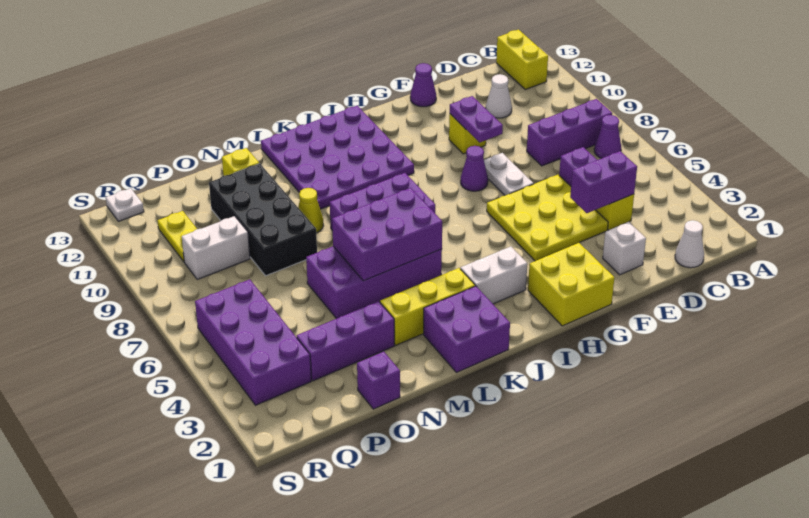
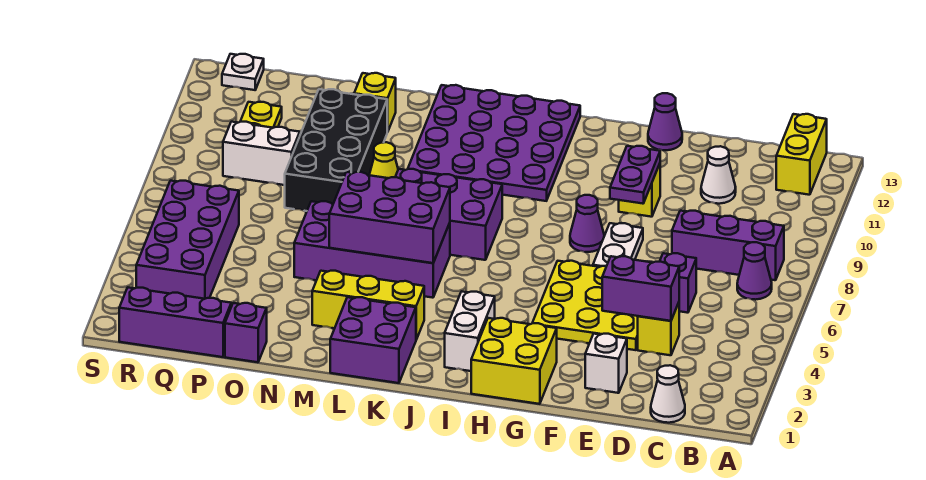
white 1x2 brick [460,247,527,304] -> white 1x2 brick turned to [445,291,495,371]
purple 1x3 brick [297,301,394,381] -> purple 1x3 brick moved to [119,288,231,357]

